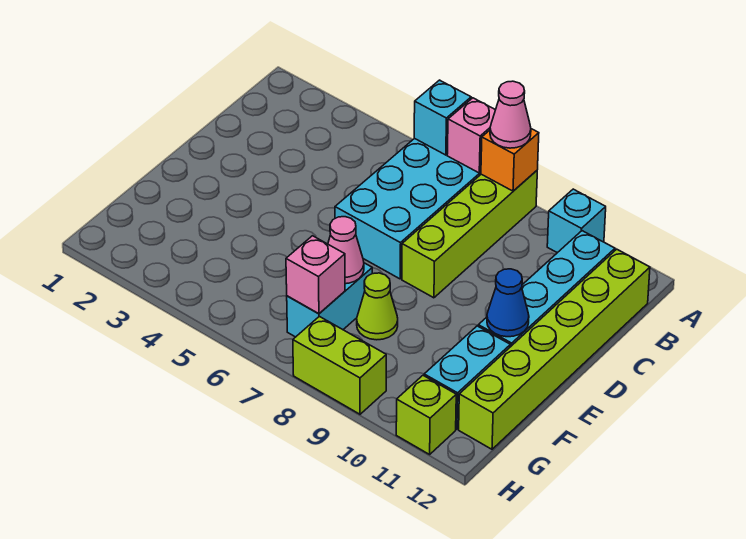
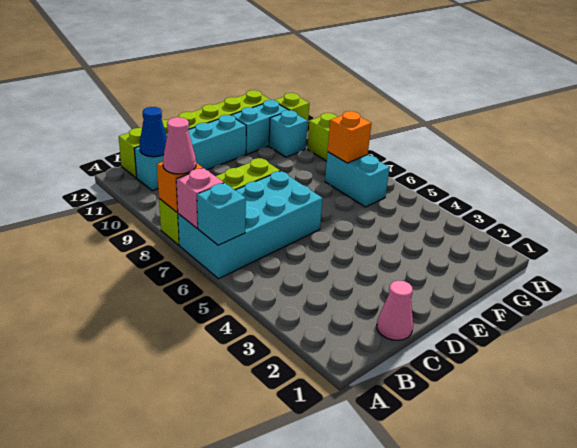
cyan 1x1 brick [547,189,606,253] -> cyan 1x1 brick moved to [269,110,308,157]
blue 1x1 cone [487,269,529,337] -> blue 1x1 cone moved to [140,107,167,157]
cyan 1x2 brick [287,263,372,337] -> cyan 1x2 brick turned to [325,152,390,207]
pink 1x1 cone [328,217,364,284] -> pink 1x1 cone moved to [377,281,413,340]
lime 1x1 cone [357,273,398,340] -> none
pink 1x1 brick [286,236,345,314] -> orange 1x1 brick [328,111,371,163]

